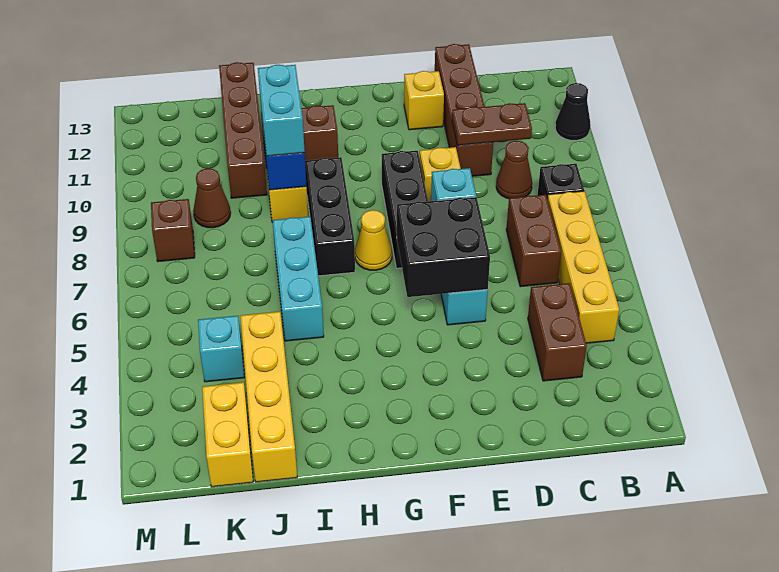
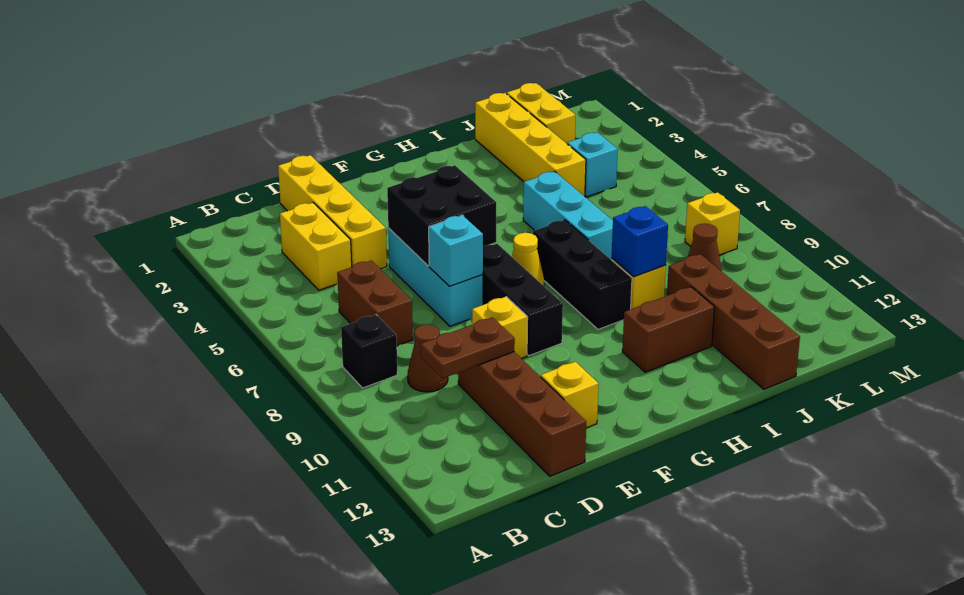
black 1x1 cone [555,83,591,140] -> none
yellow 1x4 brick [547,191,619,343] -> yellow 1x4 brick moved to [278,155,387,269]
brown 1x2 brick [528,283,587,381] -> yellow 1x2 brick [280,203,352,290]
cyan 1x2 brick [258,65,305,156] -> none
brown 1x1 brick [151,199,195,262] -> yellow 1x1 brick [685,192,740,255]

